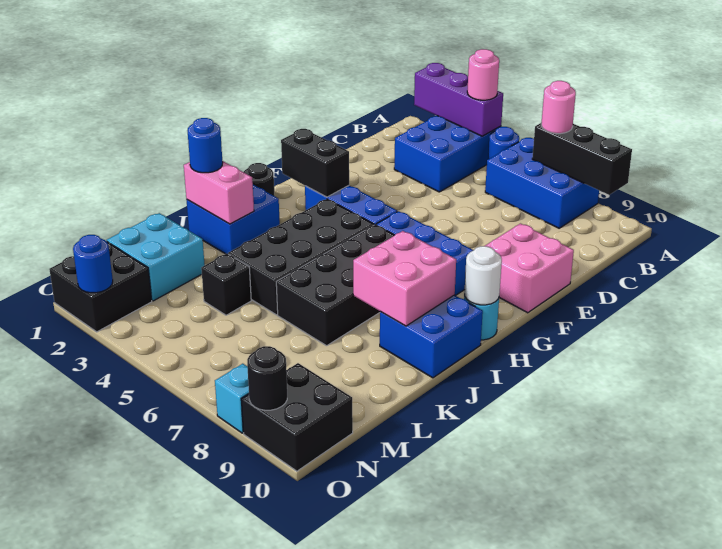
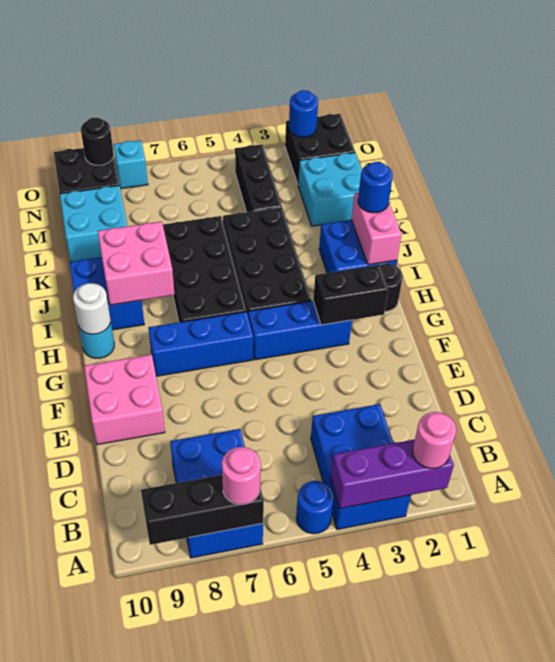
pink 1x1 round brick [467,49,499,100] -> pink 1x1 round brick moved to [412,412,456,468]
blue 2x3 brick [485,138,599,228] -> blue 2x3 brick turned to [170,429,263,558]
pink 1x2 brick [184,161,254,224] -> pink 1x2 brick turned to [351,193,402,265]
black 1x1 brick [201,254,251,315] -> black 1x3 brick [235,145,282,212]
none -> cyan 2x2 brick [60,185,127,262]

